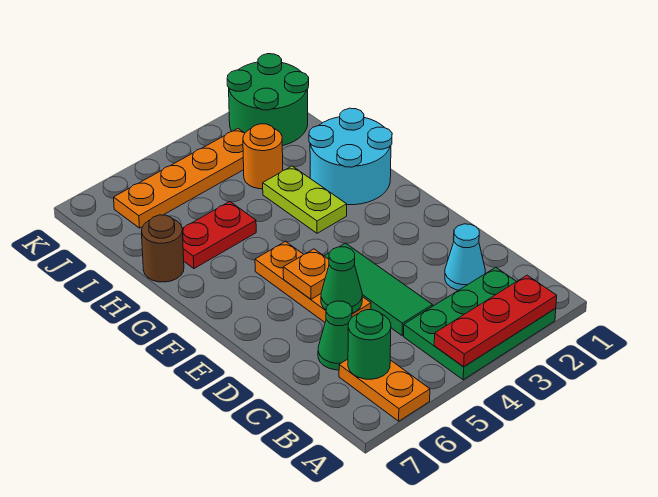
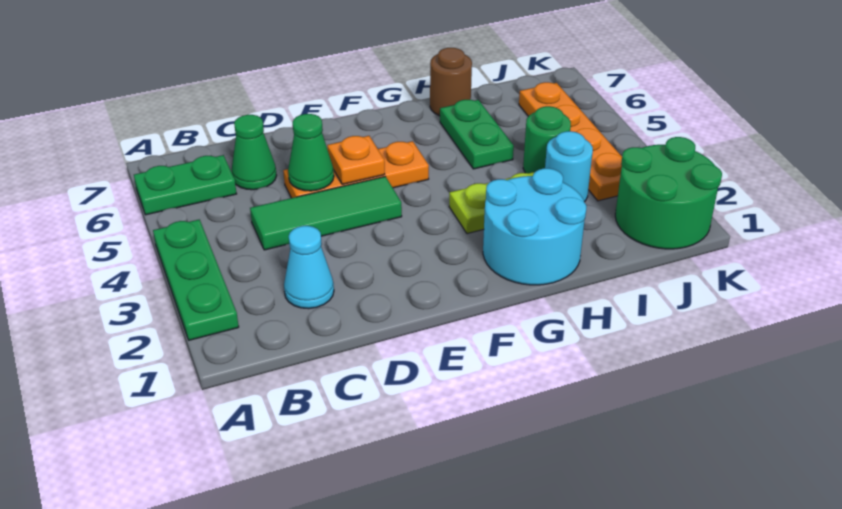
green 2x3 plate [404,267,556,380] -> green 1x3 plate [153,219,239,340]
red 1x3 plate [434,275,557,367] -> none
orange 1x2 plate [339,359,430,421] -> green 1x2 plate [134,155,237,215]
green 1x1 round brick [348,310,391,379] -> green 1x1 round brick moved to [523,106,571,173]
red 1x2 plate [182,202,256,269] -> green 1x2 plate [440,100,514,169]
orange 1x1 round brick [243,124,283,189] -> cyan 1x1 round brick [545,131,593,202]

